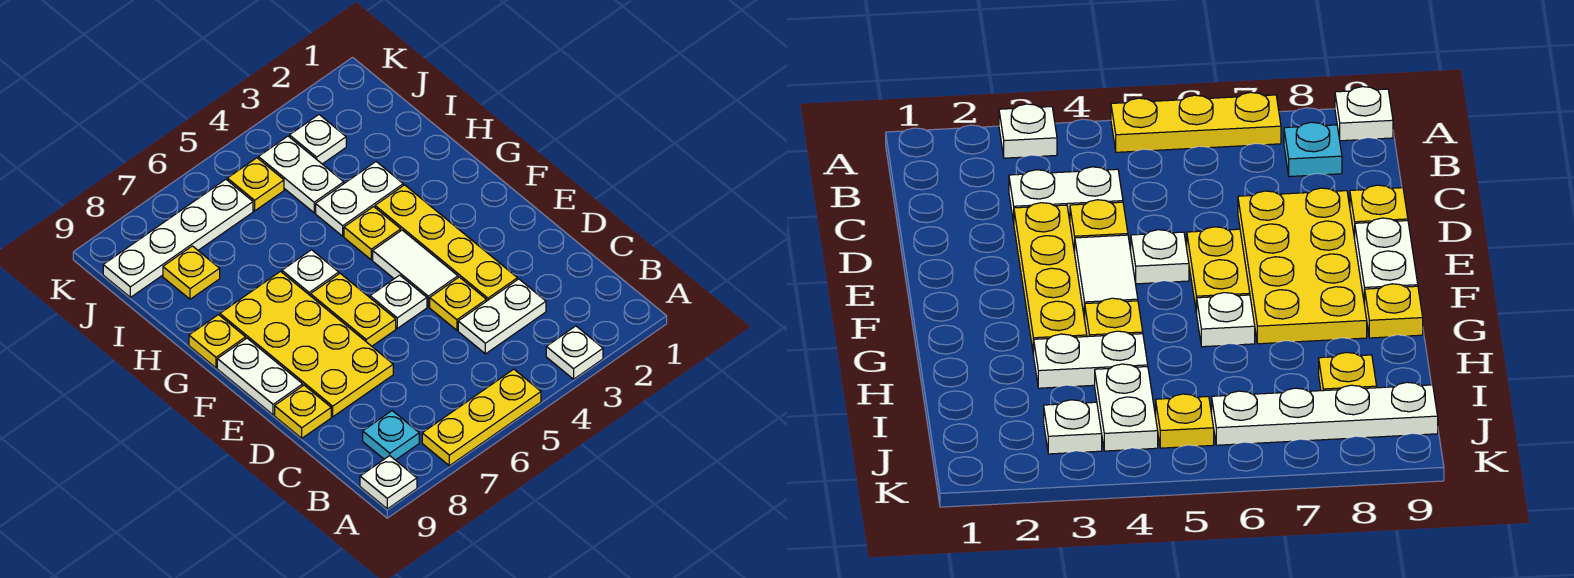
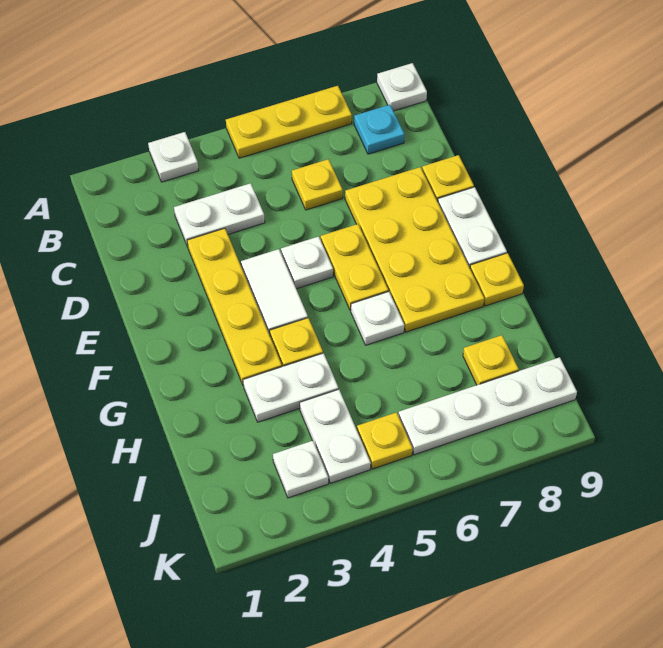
yellow 1x1 plate [430,277,486,330] -> yellow 1x1 plate moved to [292,159,343,210]

